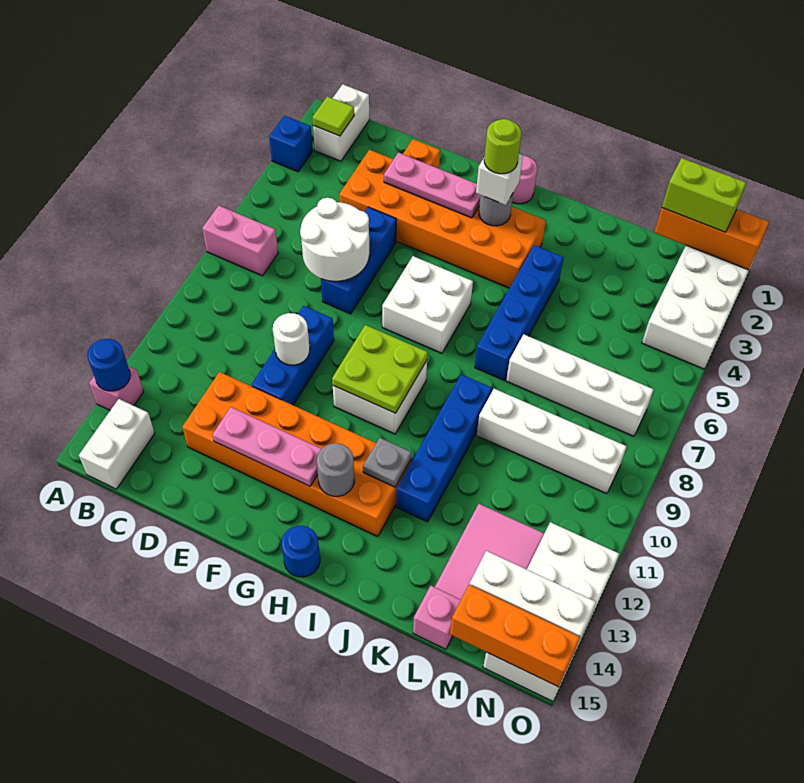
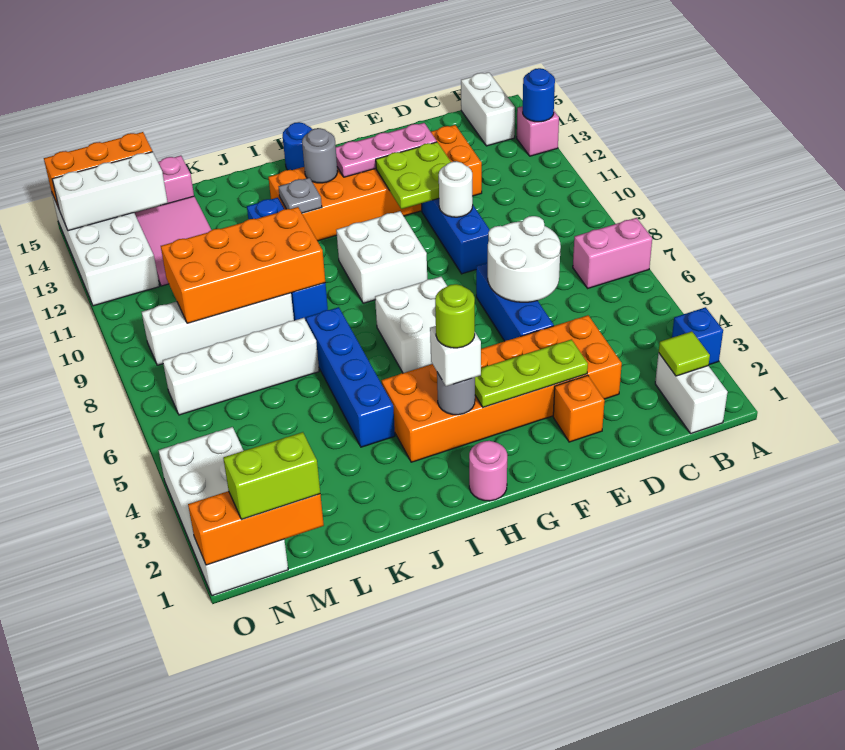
pink 1x3 plate [384,153,480,218] -> lime 1x3 plate [475,340,588,407]
lime 2x2 plate [332,325,428,413] -> lime 2x2 plate moved to [376,142,451,209]
none -> orange 2x4 brick [161,207,325,323]

